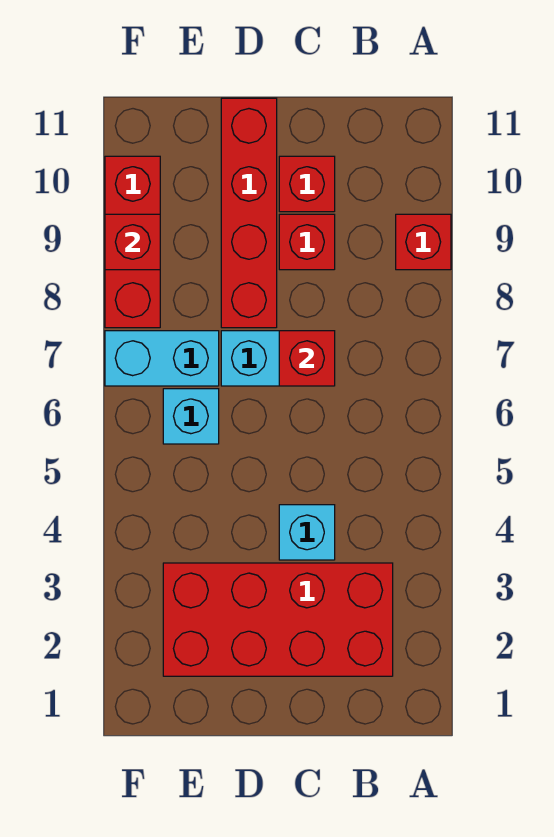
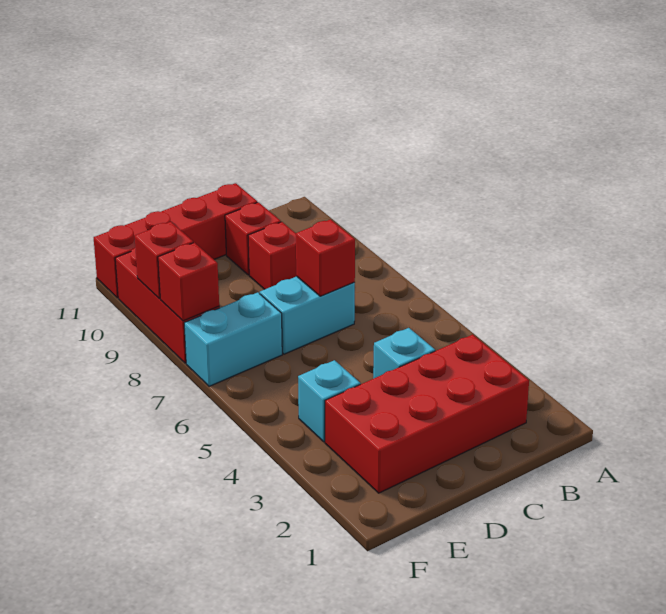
red 1x1 brick [396,214,451,270] -> red 1x1 brick moved to [158,243,219,321]
red 1x4 brick [221,98,277,328] -> red 1x4 brick turned to [94,183,257,298]
cyan 1x1 brick [163,389,219,444] -> cyan 1x1 brick moved to [298,360,360,442]

